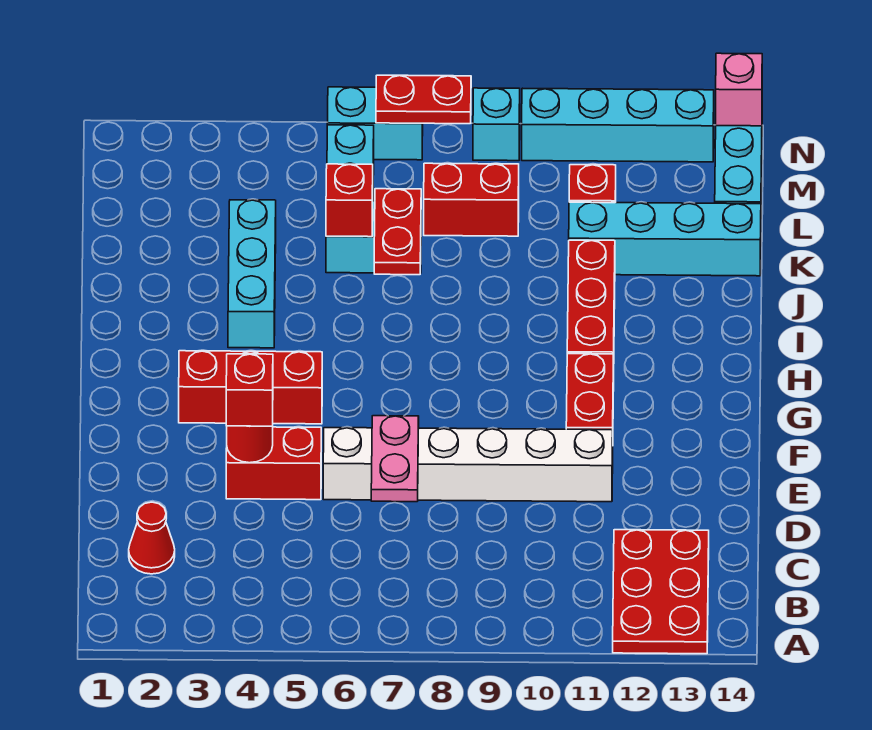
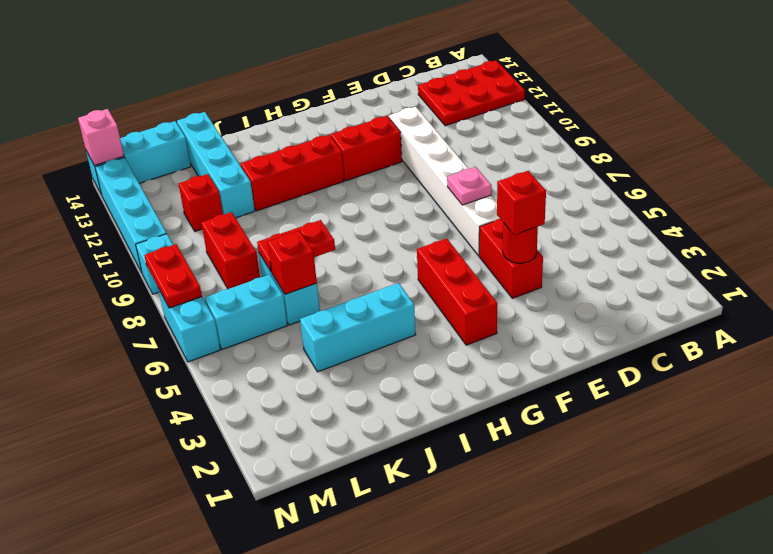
red 1x1 cone [129,502,175,574] -> none
pink 1x2 plate [371,416,419,502] -> pink 1x1 plate [447,167,491,205]

